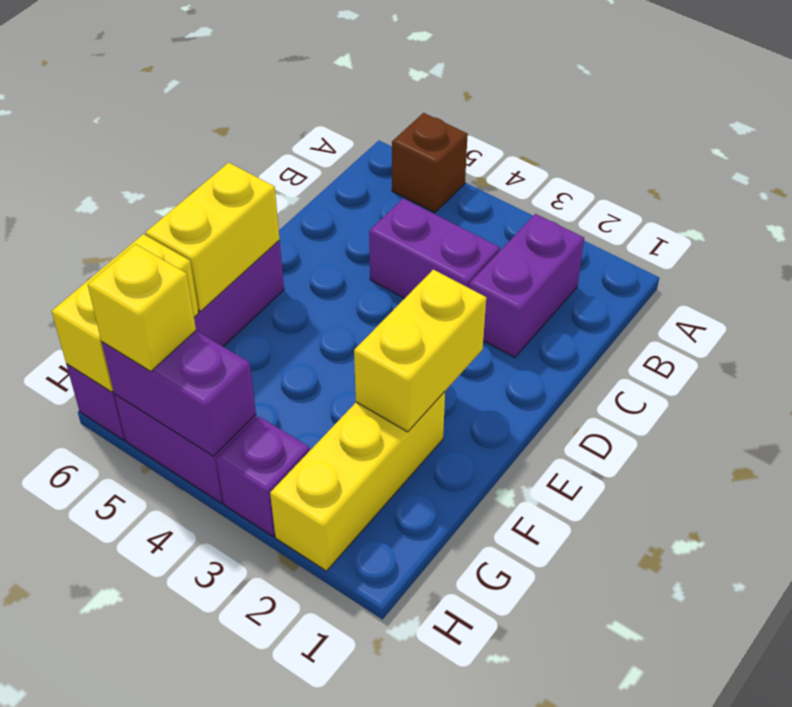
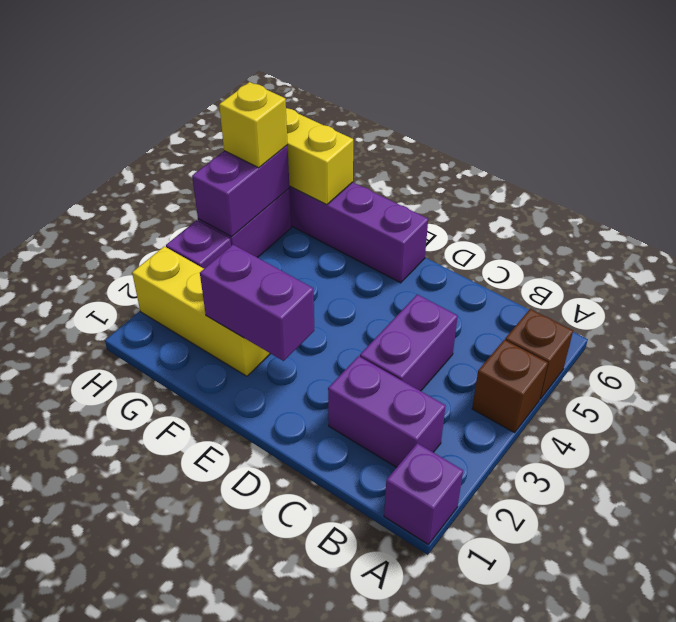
none -> purple 1x1 brick [384,443,463,545]
none -> brown 1x1 brick [472,340,548,433]
yellow 1x2 brick [354,270,486,432] -> purple 1x2 brick [200,245,314,361]
yellow 1x2 brick [145,163,280,311] -> none

